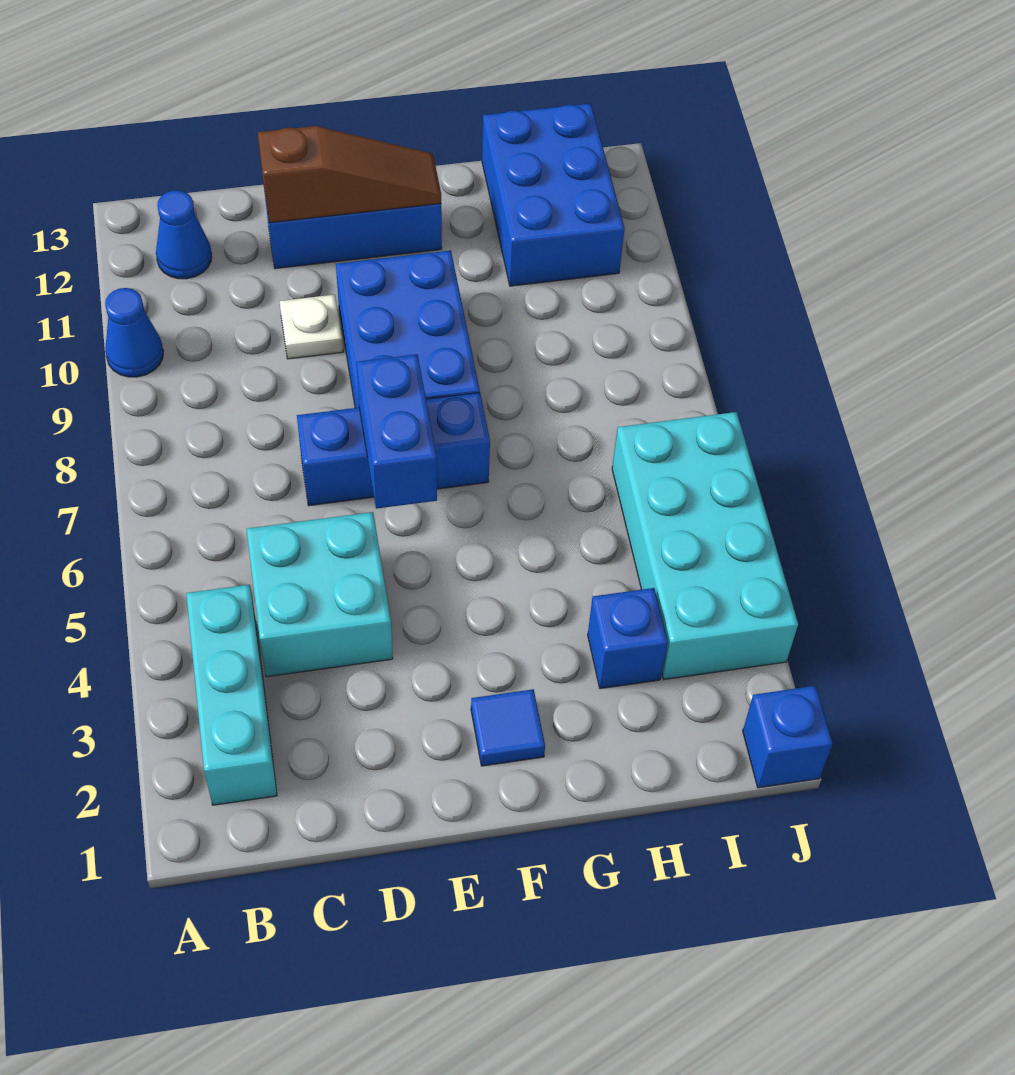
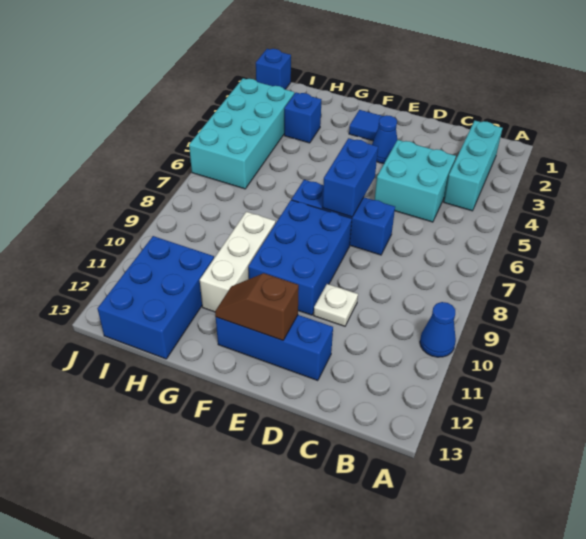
blue 1x1 cone [156,190,212,279] -> blue 1x1 cone moved to [372,115,397,163]
brown 1x3 slope [258,126,441,223] -> brown 1x2 slope [215,273,299,340]
none -> white 1x3 brick [200,212,276,312]

